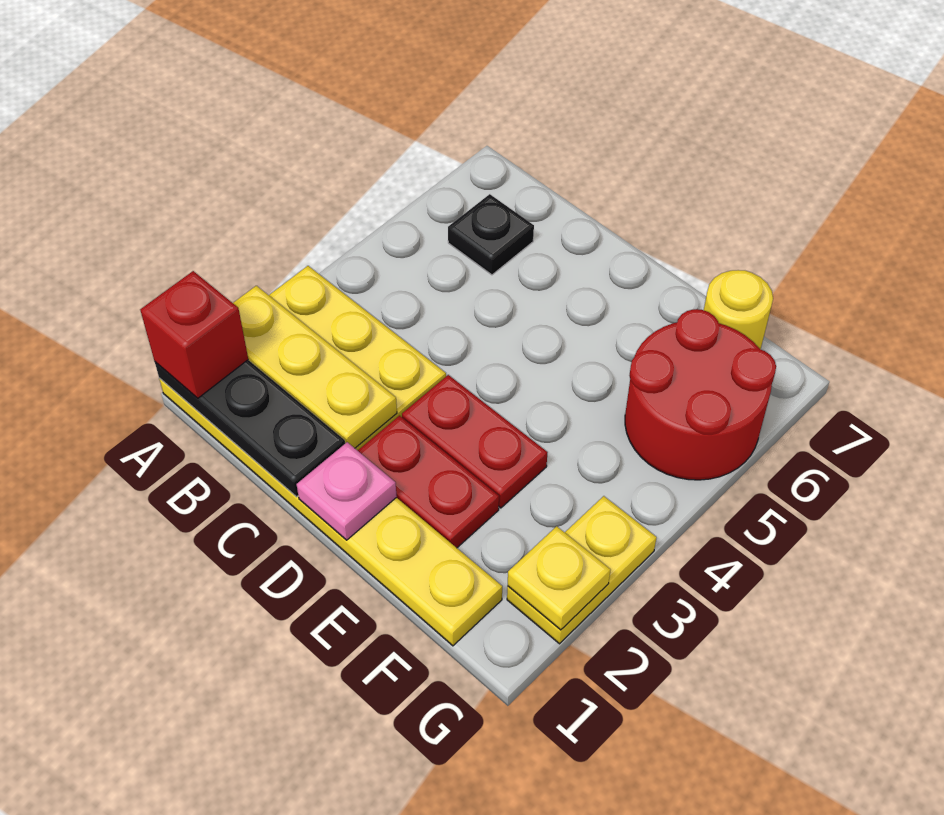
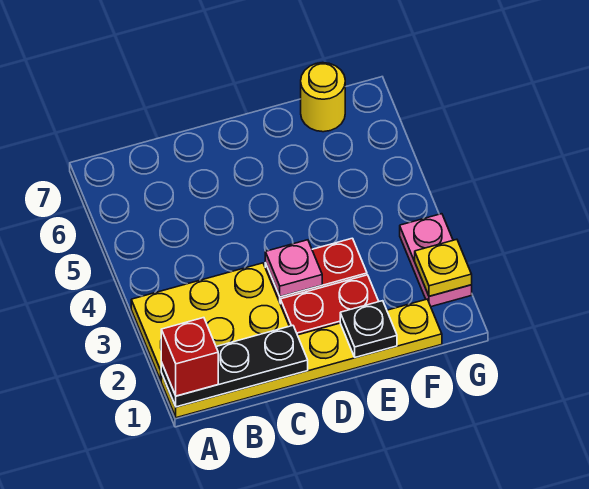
yellow 1x3 plate [233,286,397,448] -> none
black 1x1 plate [448,194,534,275] -> black 1x1 plate moved to [340,301,397,358]
pink 1x1 plate [297,442,397,540] -> pink 1x1 plate moved to [265,240,322,297]
red 2x2 round brick [625,309,776,480] -> none
yellow 1x2 plate [507,496,657,644] -> pink 1x2 plate [400,214,472,307]

